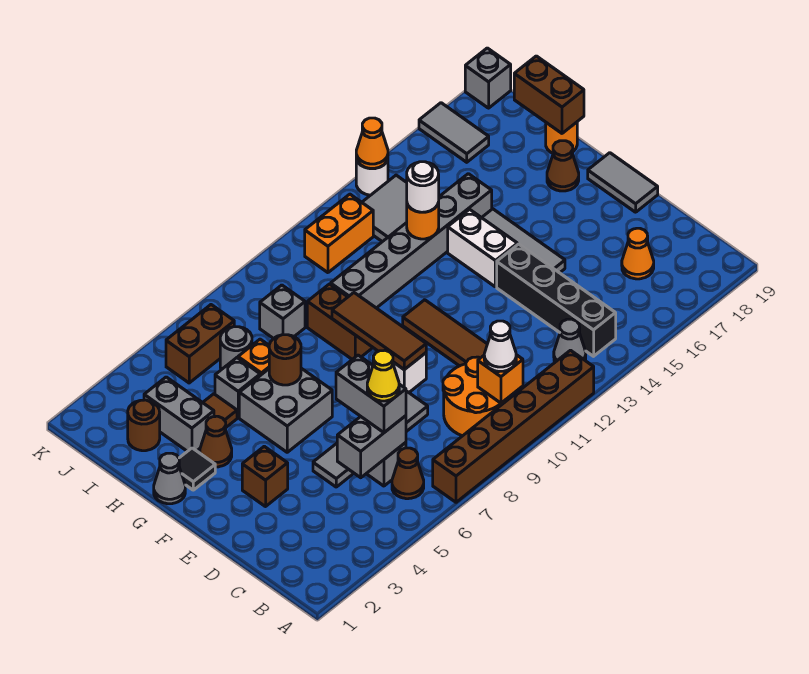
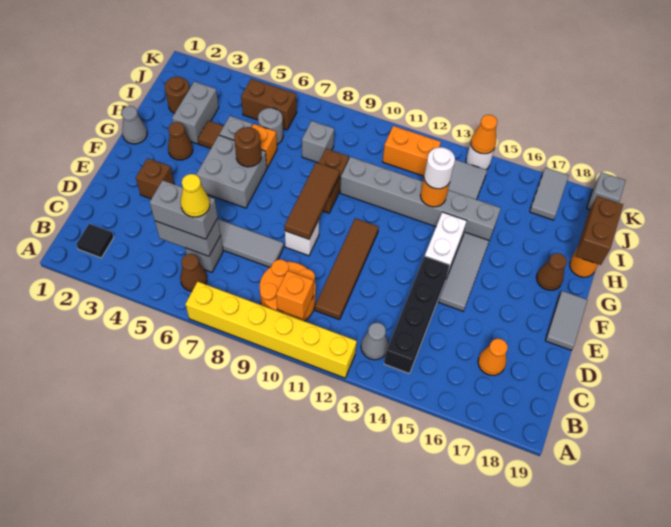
brown 1x6 brick [433,350,594,502] -> yellow 1x6 brick [185,282,357,378]
white 1x1 cone [484,321,516,372] -> none
grey 1x2 brick [336,355,406,433] -> grey 1x2 brick turned to [150,180,218,239]
black 1x1 tile [179,448,215,490] -> black 1x1 tile moved to [76,224,114,258]

